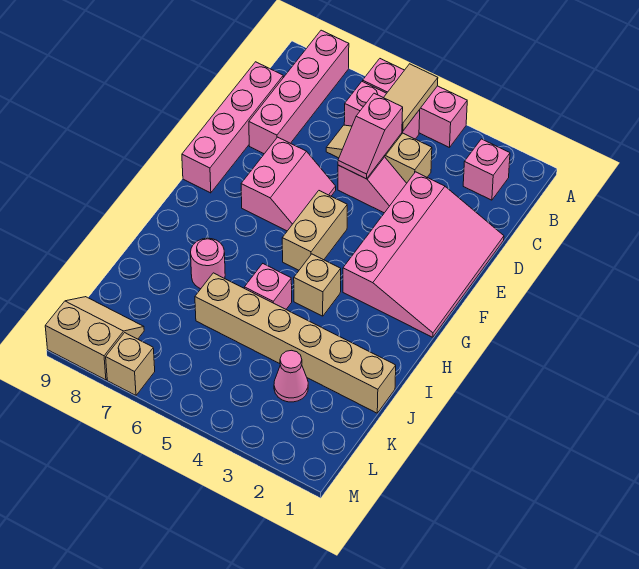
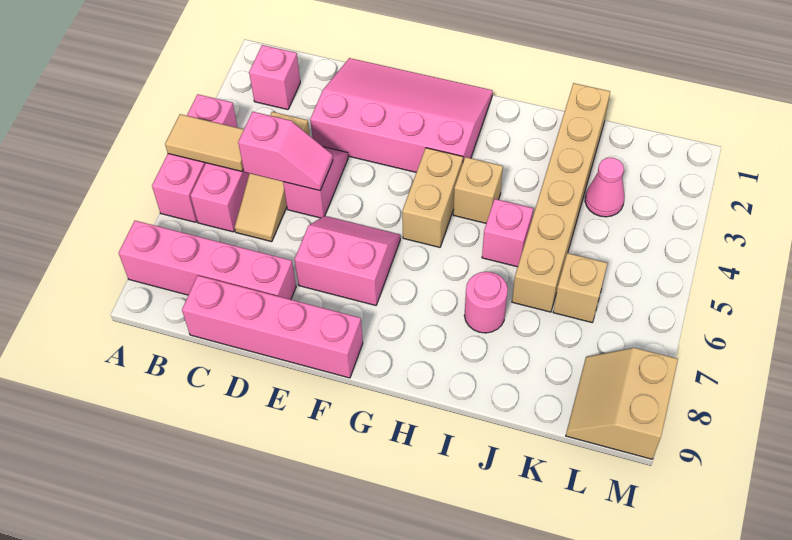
tan 1x2 brick [282,191,347,270] -> tan 1x2 brick turned to [402,148,463,247]
tan 1x1 brick [106,333,155,395] -> tan 1x1 brick moved to [553,253,607,323]

